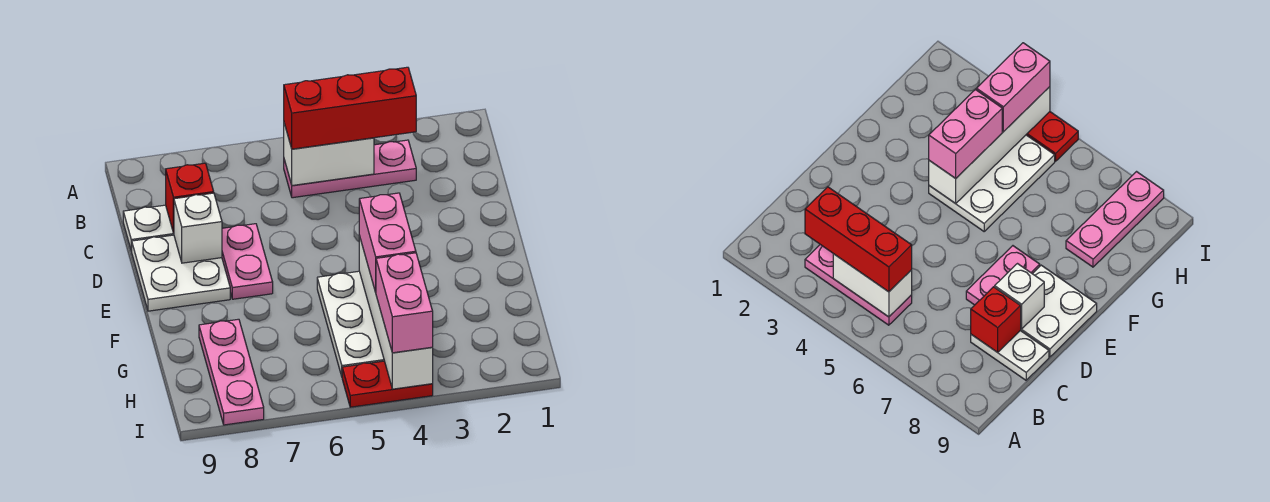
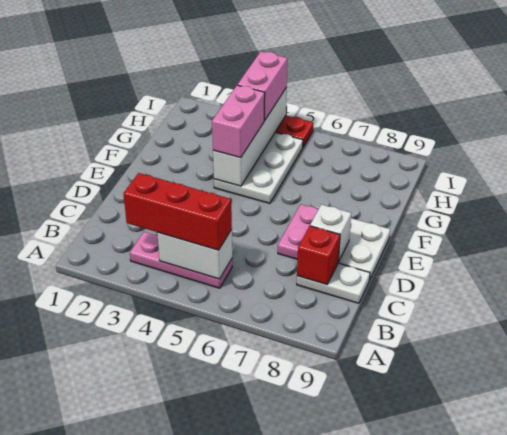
pink 1x3 plate [199,319,264,425] -> none

